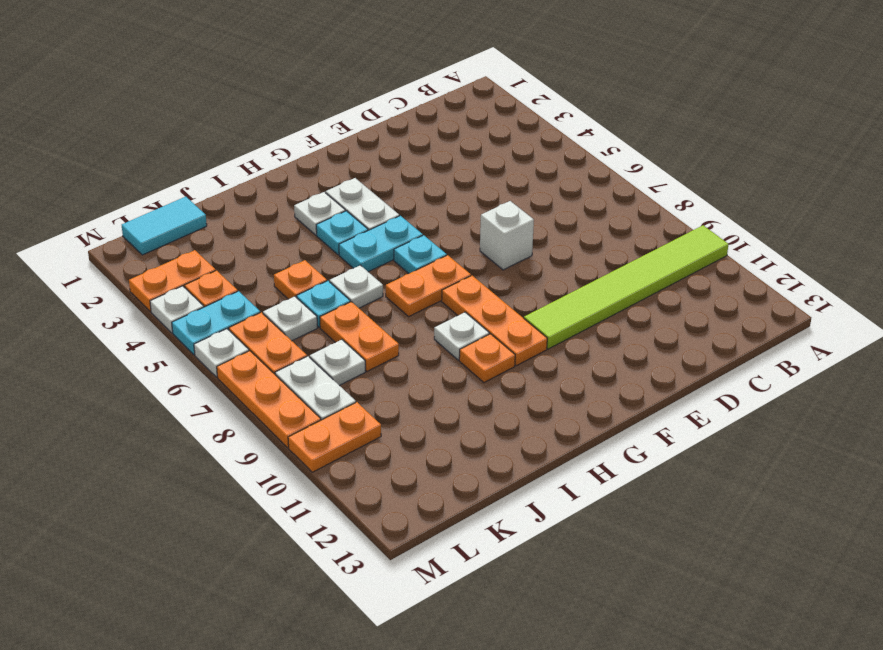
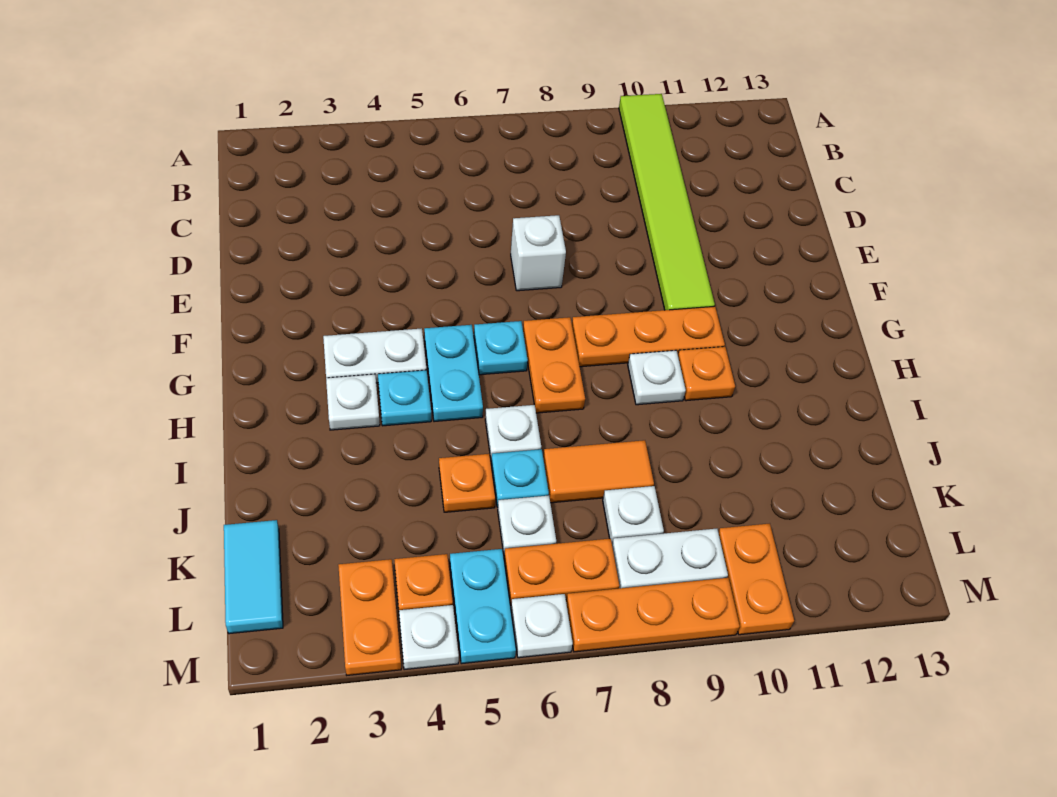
orange 1x2 plate [320,302,399,371] -> orange 1x2 tile [543,440,654,503]

